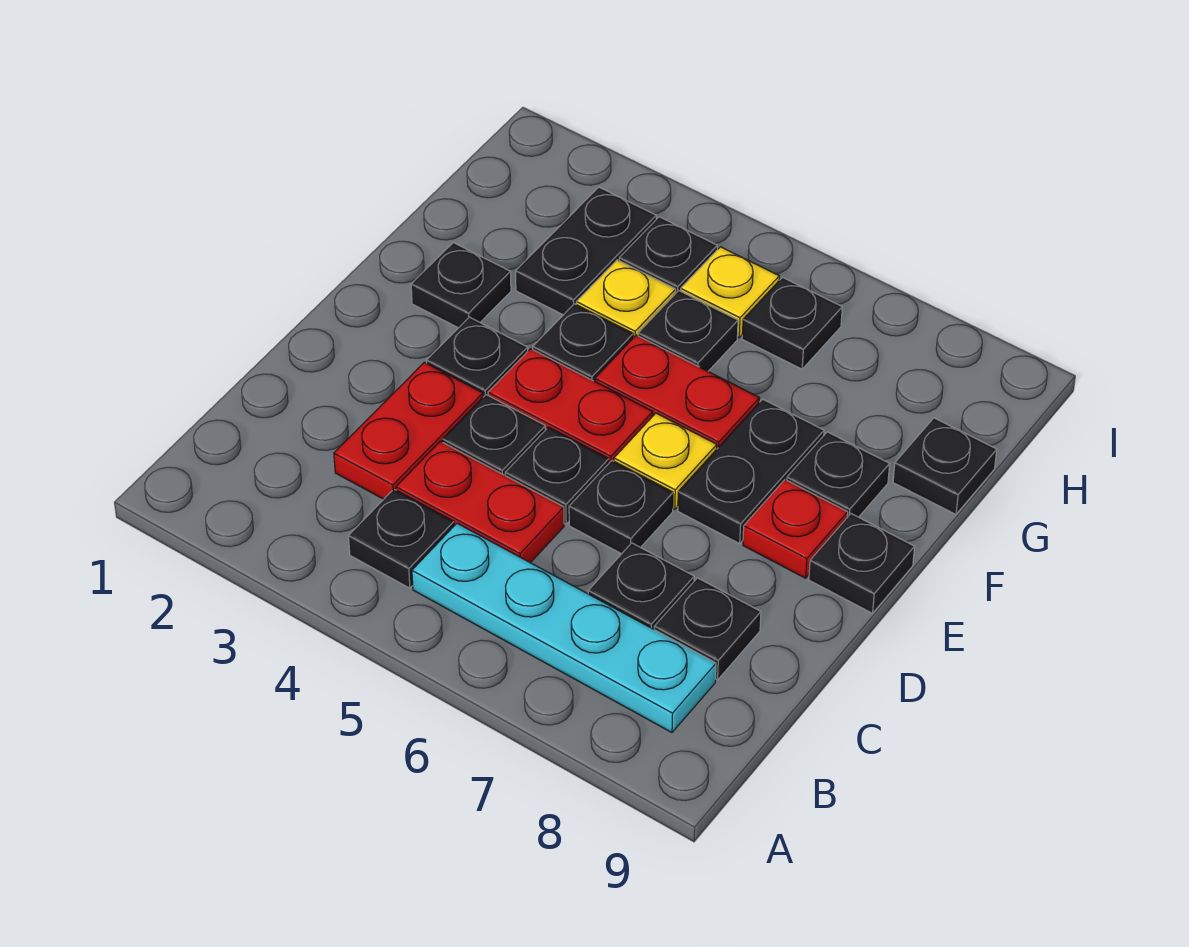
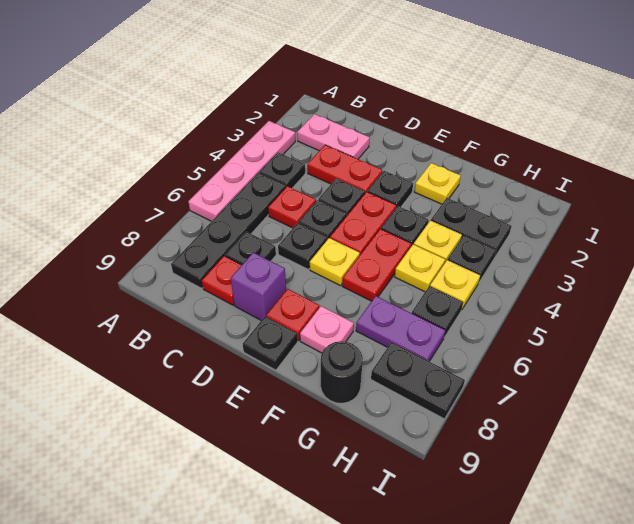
none -> pink 1x4 plate [188,121,295,221]
none -> pink 1x2 plate [297,114,370,159]
cyan 1x4 plate [412,523,716,732] -> black 1x4 plate [171,173,286,288]
red 1x2 plate [396,441,564,563] -> red 1x1 plate [268,186,316,228]
black 1x1 plate [654,578,761,680] -> red 1x1 plate [202,256,242,305]
none -> purple 1x1 brick [231,252,286,320]
black 1x2 plate [678,399,824,544] -> black 1x2 plate moved to [371,342,465,419]
black 1x1 plate [411,243,511,328] -> yellow 1x1 plate [414,163,461,204]
black 1x1 plate [787,432,890,517] -> pink 1x1 plate [300,306,354,353]
black 1x1 plate [638,291,738,371] -> yellow 1x1 plate [395,244,445,292]
none -> purple 1x2 plate [356,296,445,361]
black 1x1 plate [893,418,997,514] -> black 1x1 round brick [321,341,363,403]

